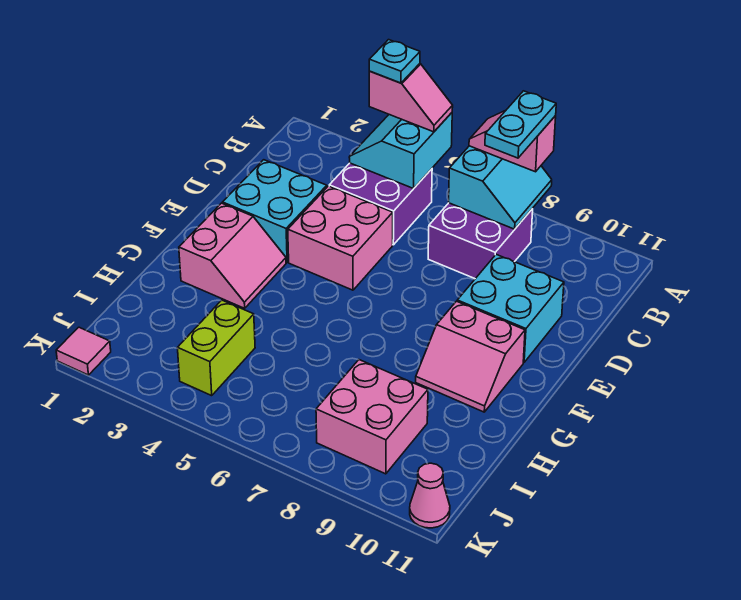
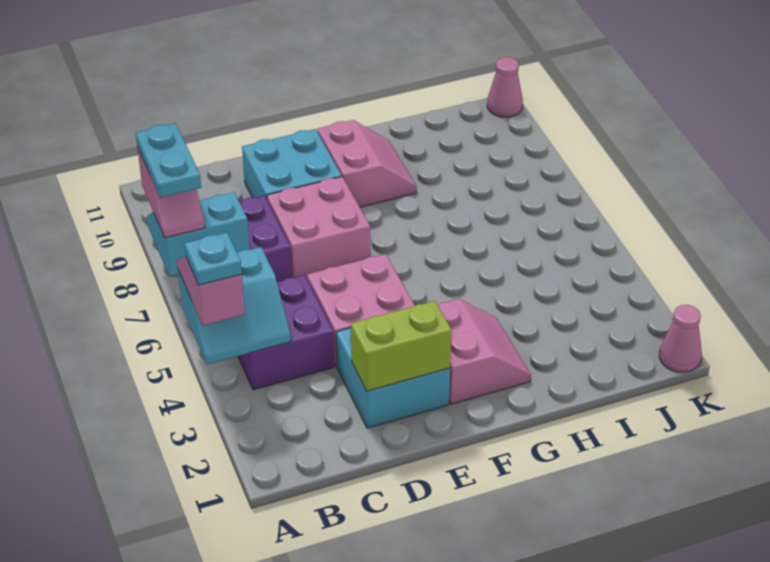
cyan 1x2 plate [485,91,556,158] -> cyan 1x2 plate turned to [136,123,201,198]
pink 2x2 slope [179,203,286,308] -> pink 2x2 slope turned to [438,299,531,404]
lime 1x2 brick [177,300,255,396] -> lime 1x2 brick moved to [351,301,452,391]
pink 2x2 brick [316,360,428,474] -> pink 2x2 brick moved to [267,177,370,278]
pink 1x1 tile [56,327,111,375] -> pink 1x1 cone [659,305,702,372]

